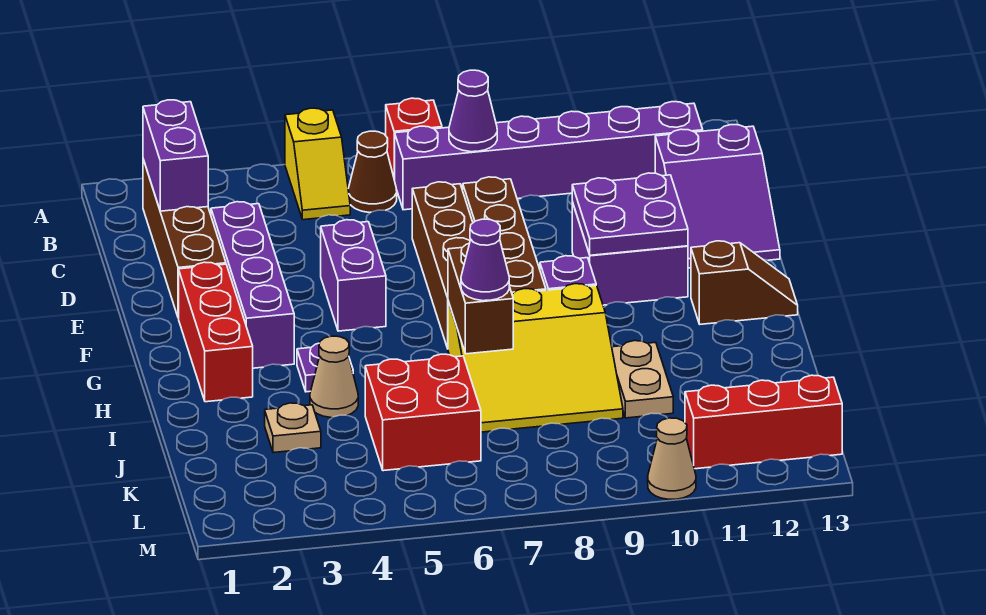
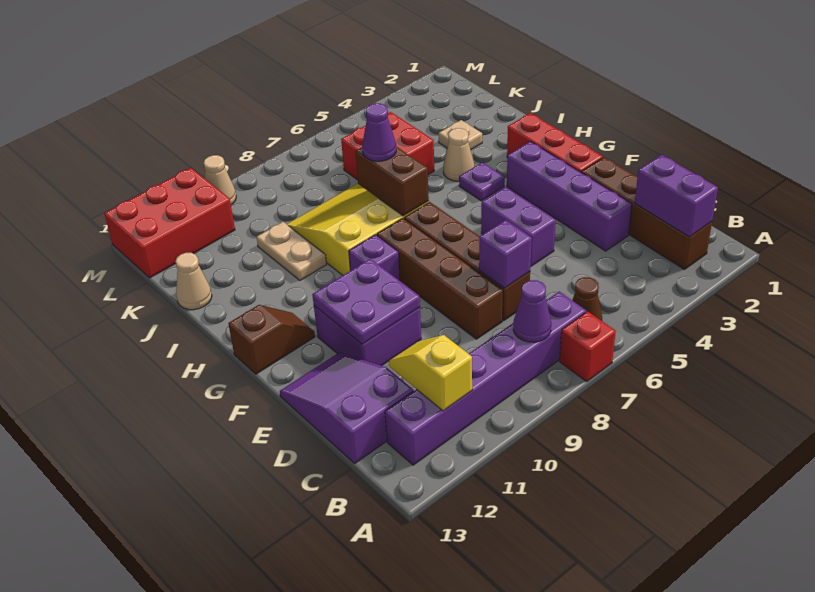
yellow 1x2 slope [285,108,350,220] -> yellow 1x2 slope moved to [389,335,472,411]
none -> purple 1x1 brick [479,220,532,288]
brown 1x2 slope [691,241,798,324] -> brown 1x2 slope turned to [228,305,315,374]
none -> tan 1x1 cone [176,253,212,310]
red 1x3 brick [685,375,842,469] -> red 2x3 brick [104,168,235,278]

